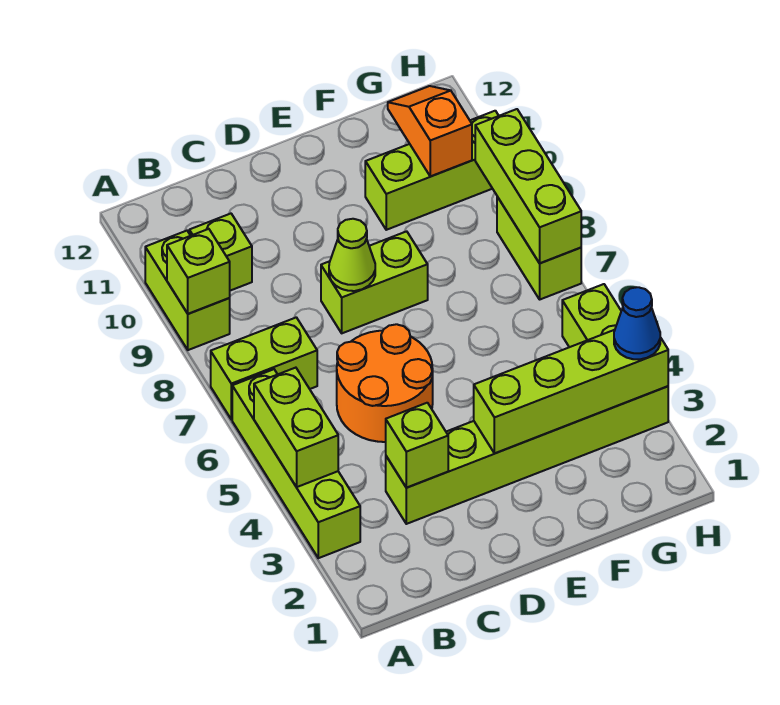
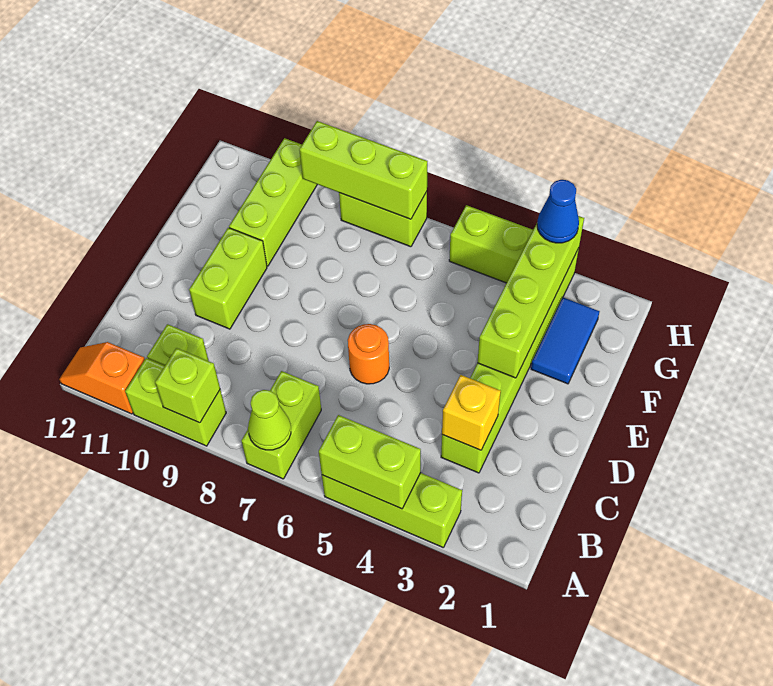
lime 1x4 brick [232,369,360,558] -> lime 1x3 brick [322,473,462,548]
lime 1x1 brick [386,403,448,488] -> yellow 1x1 brick [442,375,501,450]
orange 2x2 round brick [337,324,433,442] -> orange 1x1 round brick [348,324,389,384]
lime 1x2 brick [321,231,428,333] -> lime 1x2 brick moved to [189,228,267,329]
lime 1x1 cone [329,219,375,291] -> lime 1x1 cone moved to [248,390,291,450]
none -> blue 1x2 tile [531,298,600,384]
orange 1x2 slope [388,86,472,176] -> orange 1x2 slope moved to [59,342,145,414]

